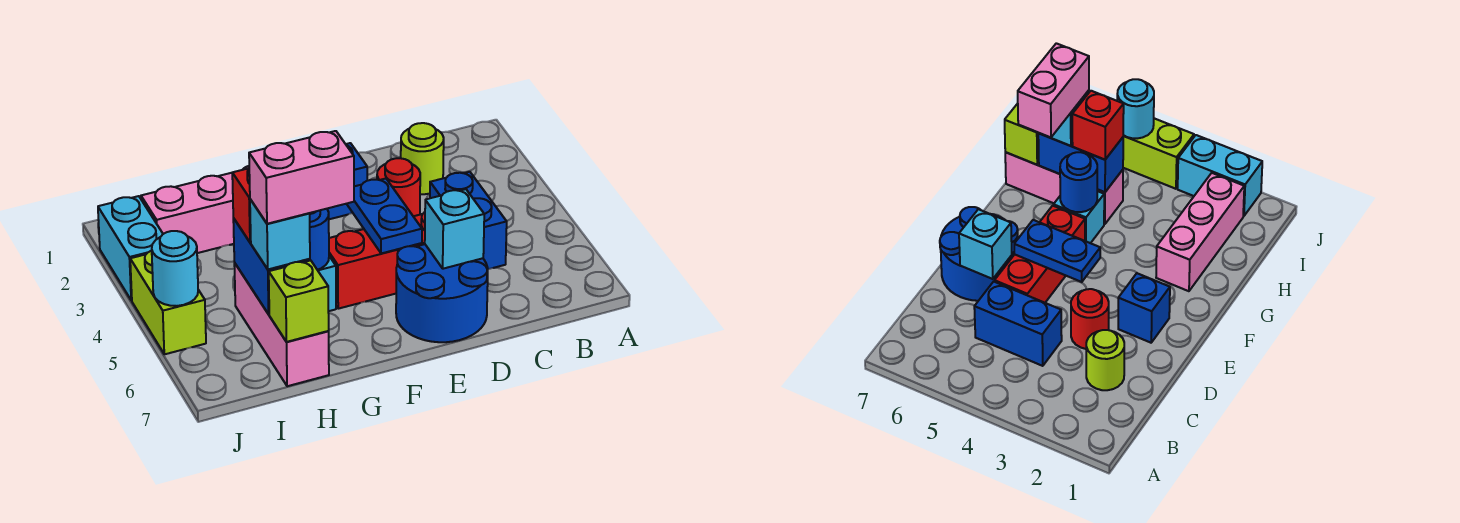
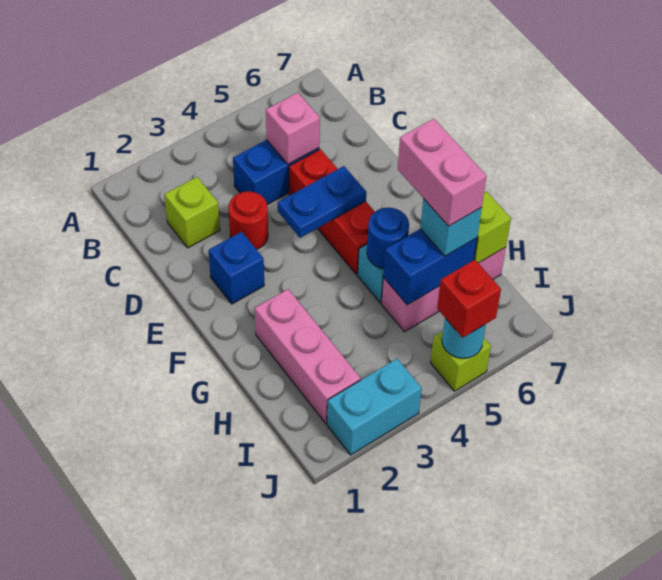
lime 1x1 round brick [401,123,444,194] -> lime 1x1 brick [164,177,220,248]
none -> pink 1x1 brick [266,93,320,164]
blue 2x2 round brick [396,244,488,342] -> none
cyan 1x1 brick [425,189,484,269] -> none
red 1x1 brick [232,168,251,242] -> red 1x1 brick moved to [437,260,501,338]
lime 1x2 brick [130,251,206,354] -> lime 1x1 brick [430,331,491,391]

